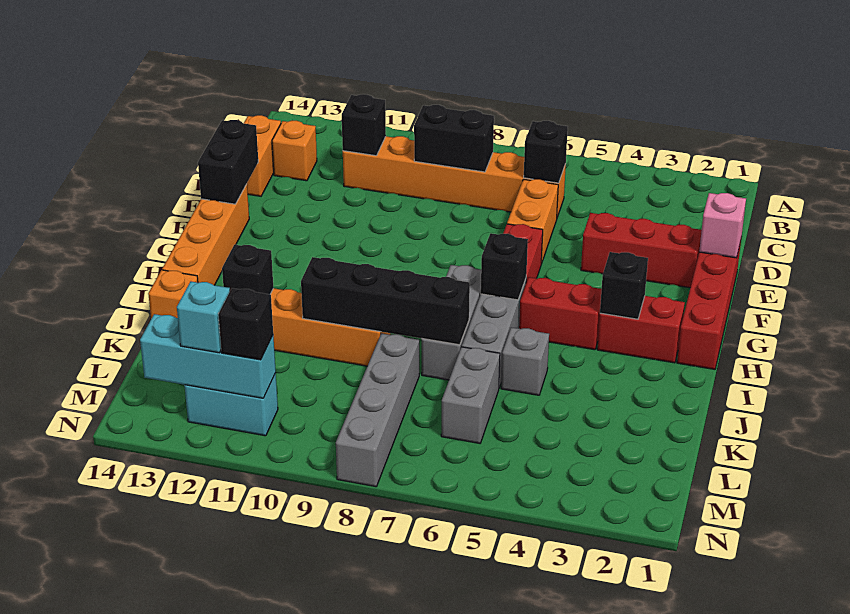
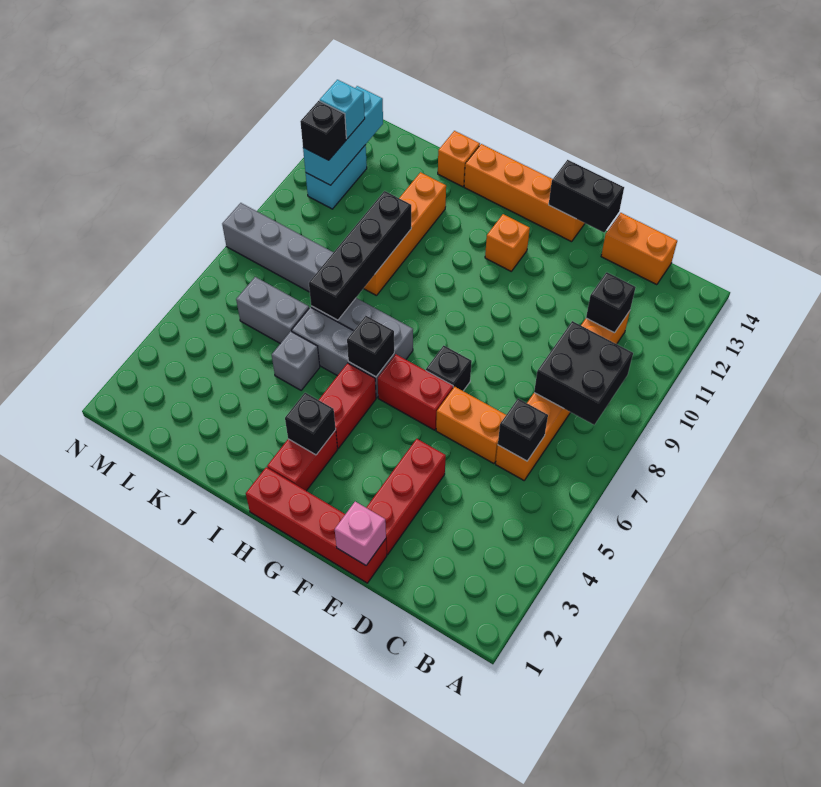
black 1x2 brick [414,105,494,172] -> black 2x2 brick [534,321,633,425]
orange 1x1 brick [272,121,317,181] -> orange 1x1 brick moved to [485,214,530,271]
black 1x1 brick [222,245,273,294] -> black 1x1 brick moved to [426,346,472,391]

